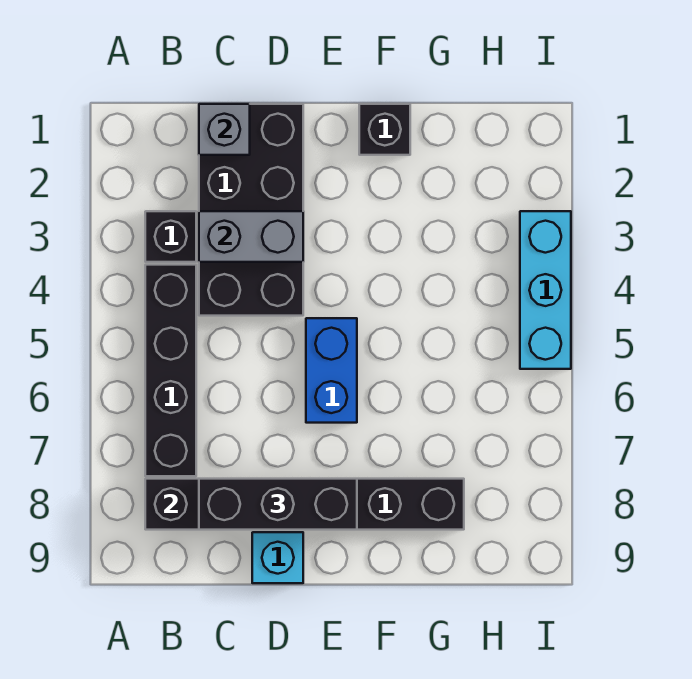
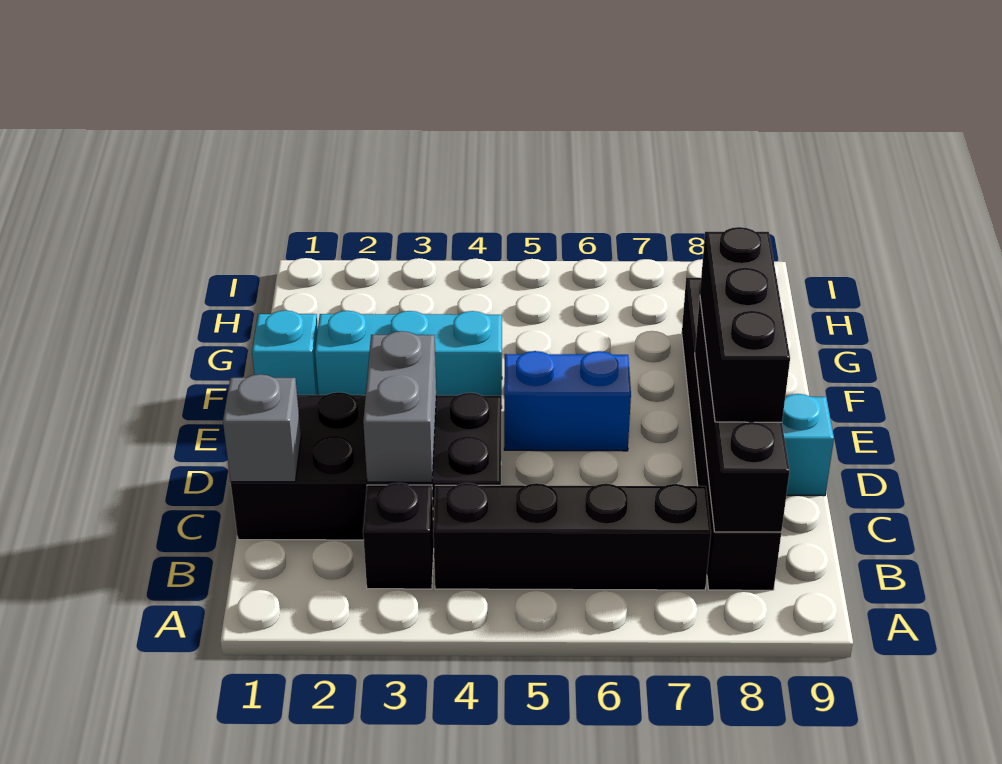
black 1x1 brick [359,104,410,155] -> cyan 1x1 brick [252,310,318,395]
cyan 1x3 brick [520,211,571,369] -> cyan 1x3 brick moved to [315,311,502,408]

